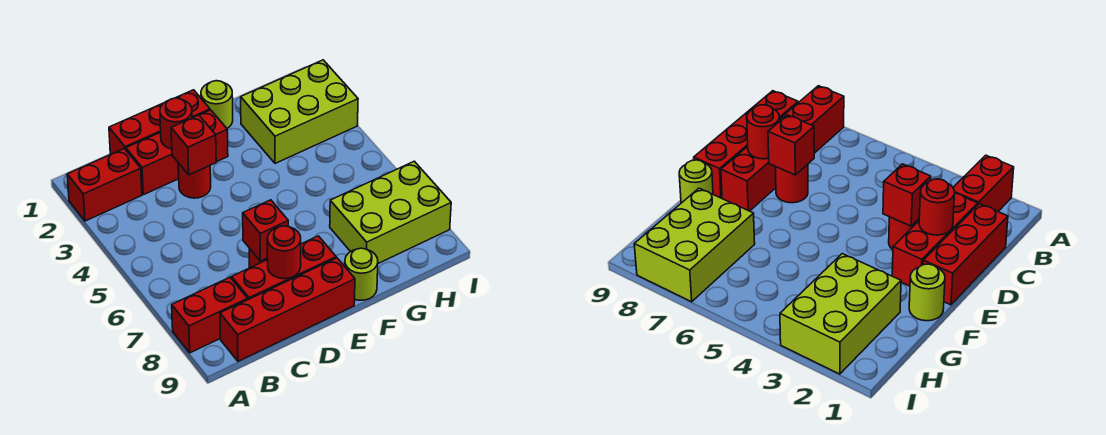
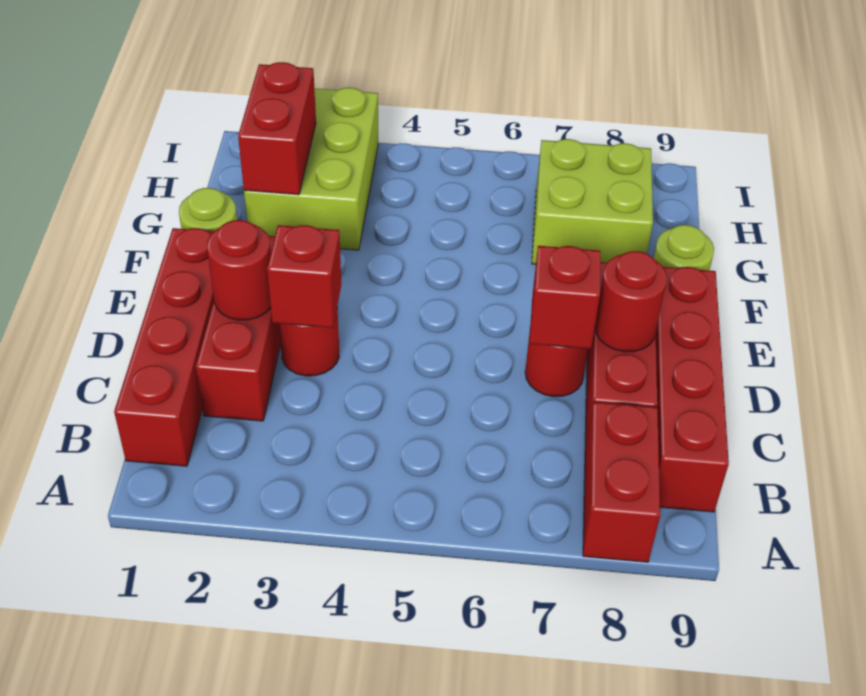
red 1x2 brick [67,149,142,221] -> red 1x2 brick moved to [238,62,316,195]
red 1x3 brick [109,90,210,154] -> red 1x4 brick [114,228,214,466]
lime 2x3 brick [330,161,451,263] -> lime 2x2 brick [532,139,653,264]

